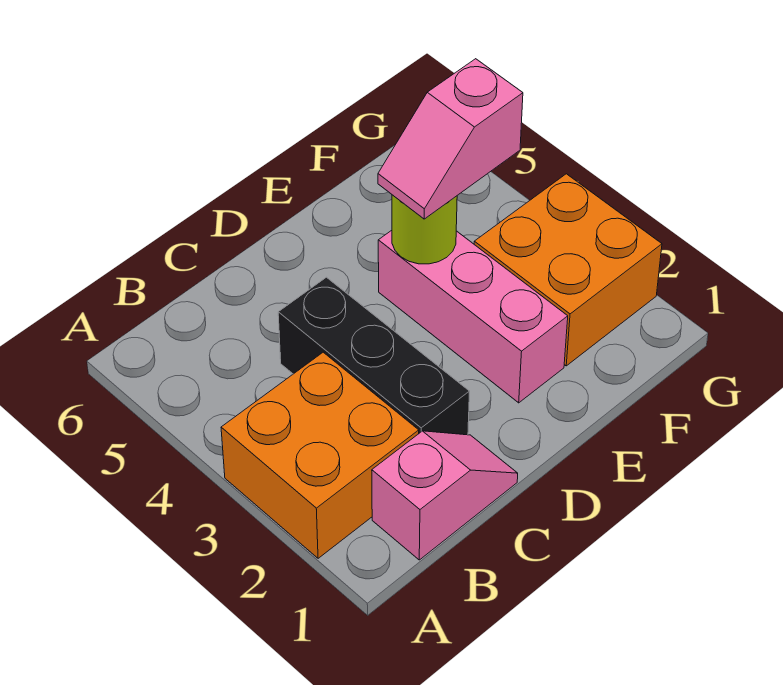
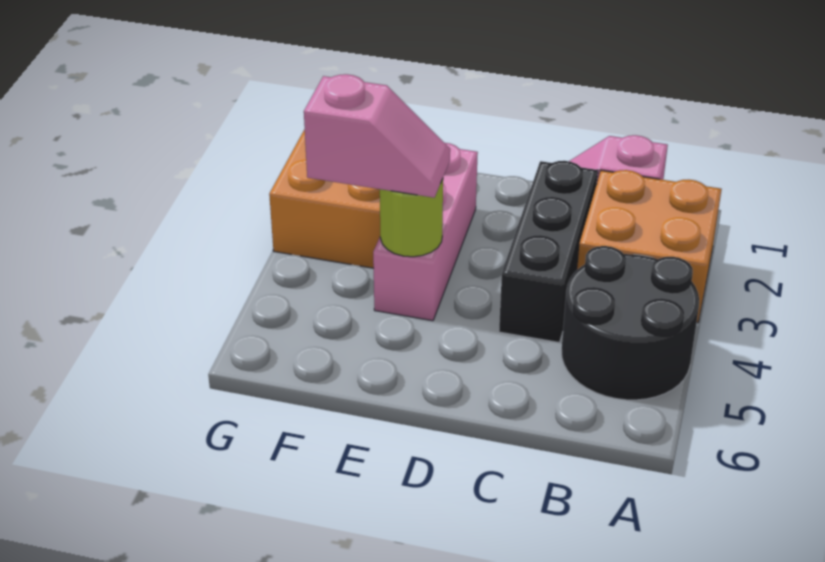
none -> black 2x2 round brick [561,246,699,400]

